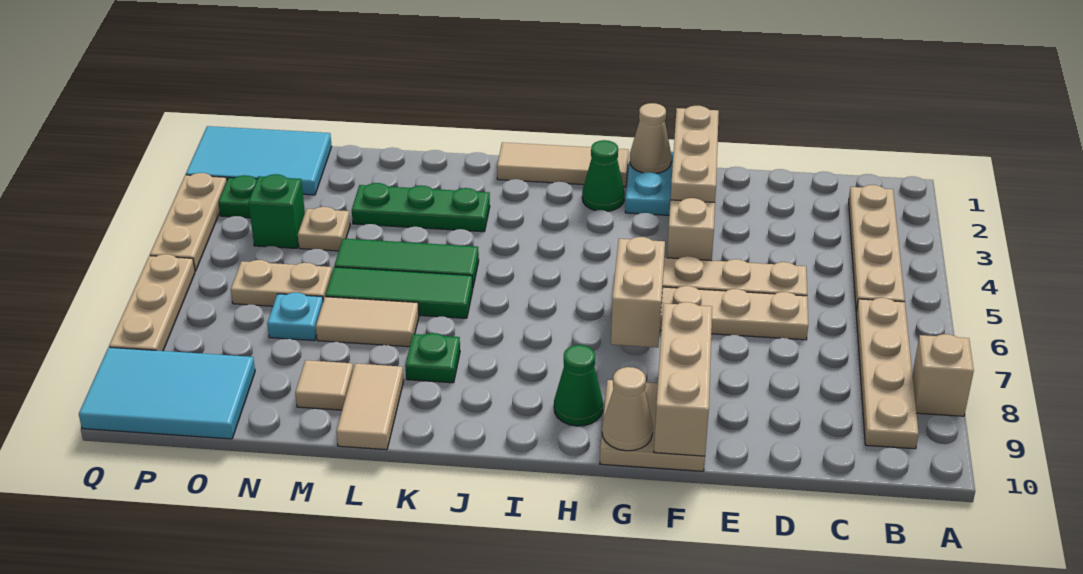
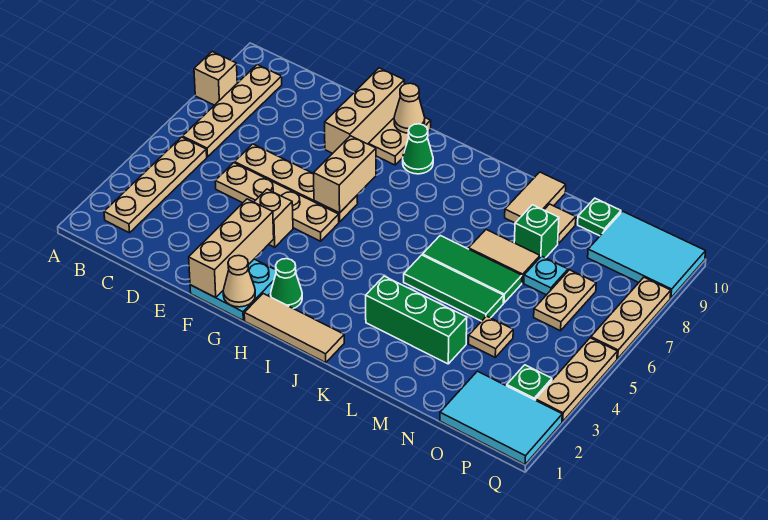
green 1x3 plate [352,183,490,232] -> green 1x3 brick [366,276,467,364]
green 1x1 plate [405,333,460,383] -> green 1x1 plate moved to [578,198,621,236]
tan 1x2 plate [231,260,332,306] -> tan 1x2 plate turned to [534,270,596,331]
green 1x1 brick [248,174,305,248] -> green 1x1 brick moved to [514,205,559,258]

